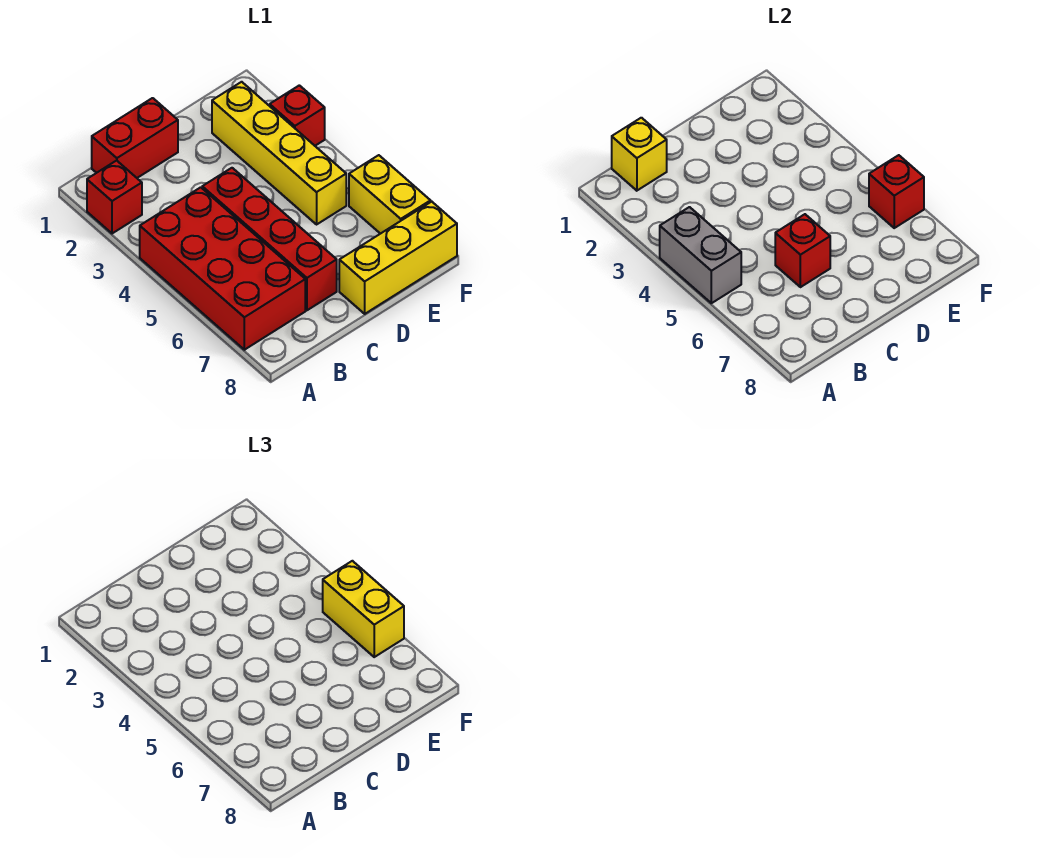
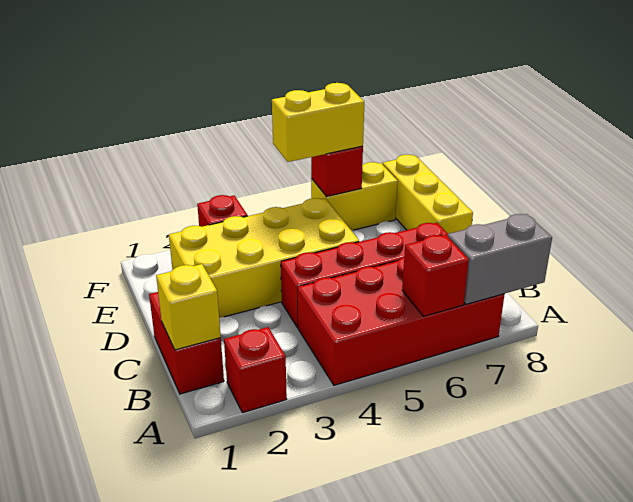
grey 1x2 brick [660,207,741,303] -> grey 1x2 brick moved to [448,214,552,304]
red 1x1 brick [775,214,830,287] -> red 1x1 brick moved to [402,235,469,316]
yellow 1x4 brick [212,82,346,224] -> yellow 2x4 brick [169,198,359,318]

